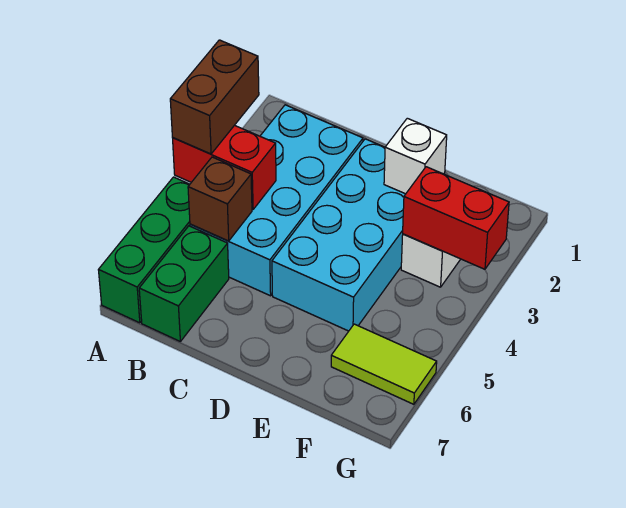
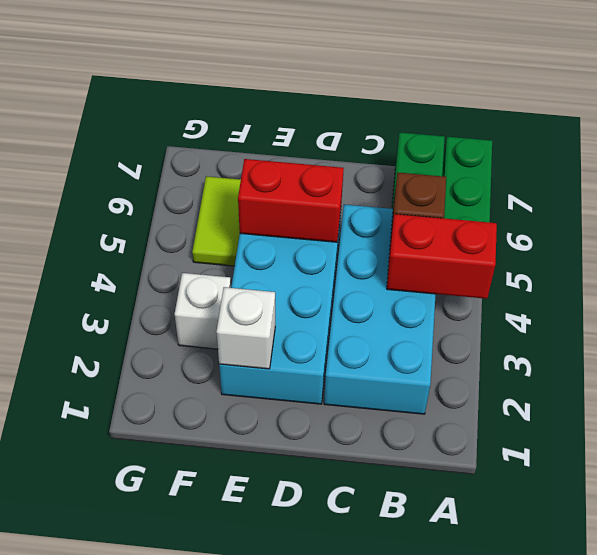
brown 1x2 brick [170,40,259,154] -> none
red 1x2 brick [403,167,509,269] -> red 1x2 brick moved to [238,159,344,242]
lime 1x2 tile [331,324,437,404] -> lime 1x2 tile turned to [192,176,241,266]

